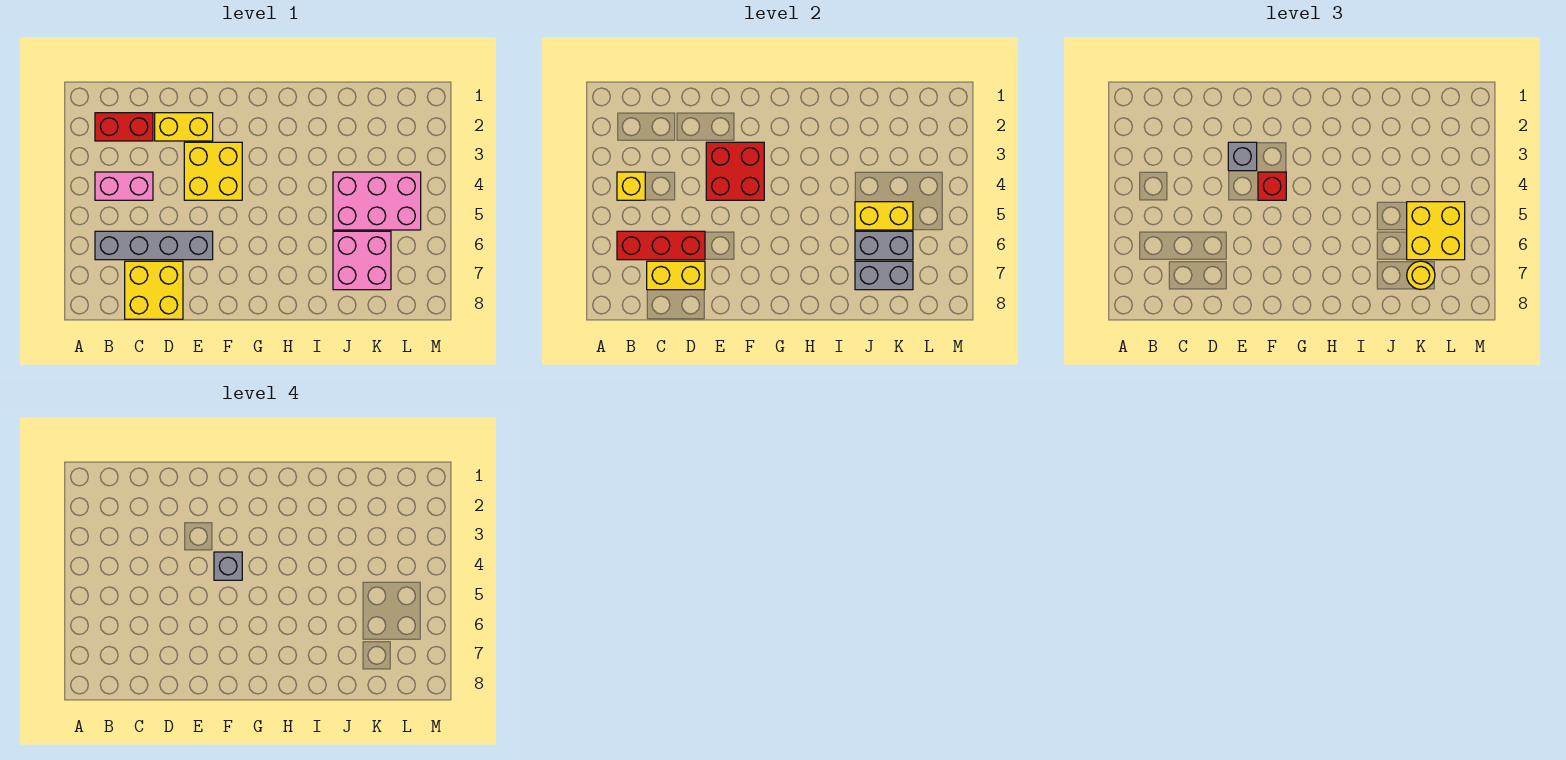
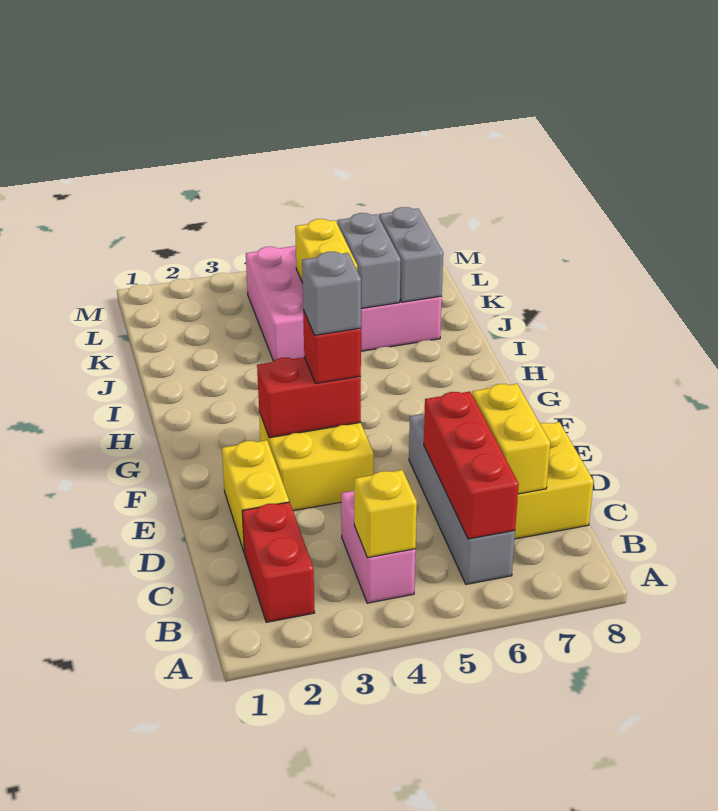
red 2x2 brick [706,142,764,200] -> red 1x2 brick [257,357,361,438]
grey 1x1 brick [1228,142,1257,171] -> none
yellow 2x2 brick [1407,202,1465,260] -> none
yellow 1x1 round brick [1407,261,1435,289] -> none

